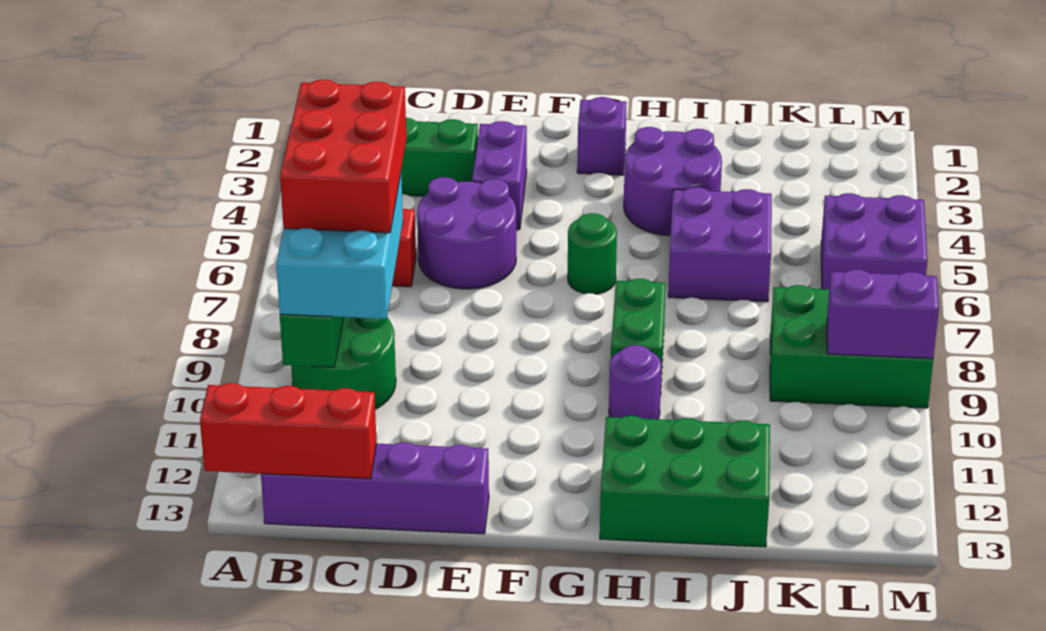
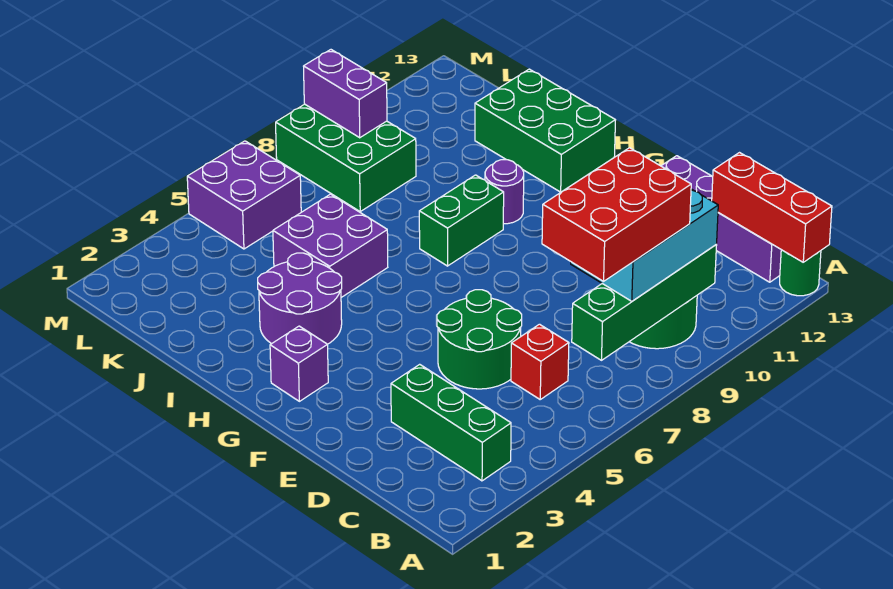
purple 2x2 round brick [417,177,516,289] -> green 2x2 round brick [437,290,522,389]
purple 1x2 brick [472,121,527,230] -> none
green 1x1 round brick [568,213,617,294] -> green 1x1 round brick moved to [780,250,821,296]

